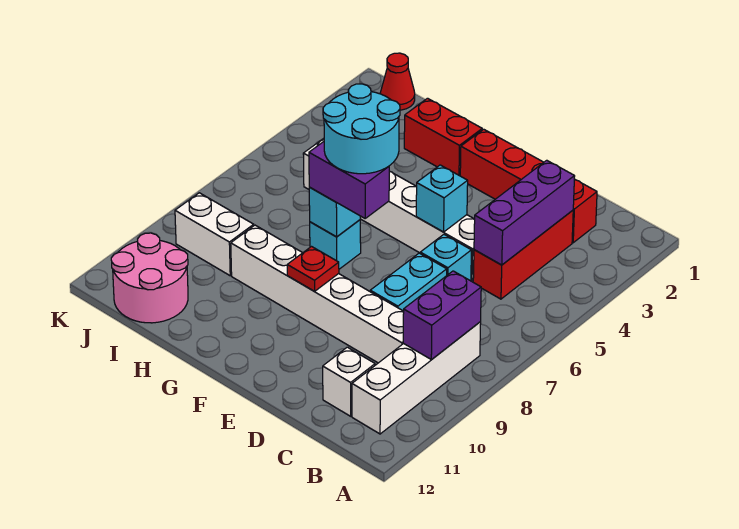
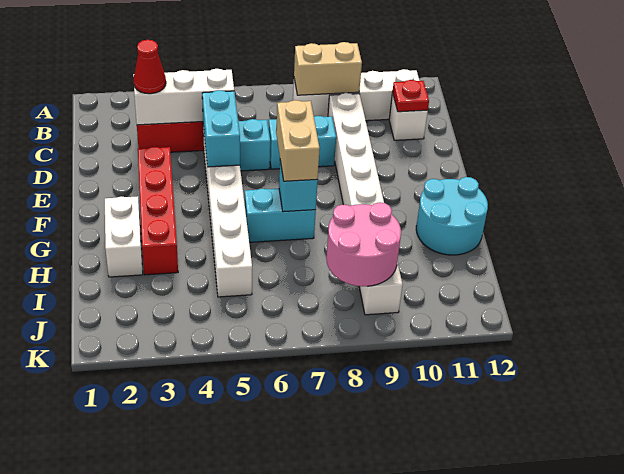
purple 1x2 brick [403,271,481,360] -> tan 1x2 brick [294,42,362,95]
red 1x4 brick [460,129,597,243] -> red 1x4 brick moved to [138,147,178,275]
purple 1x3 brick [474,160,575,265] -> white 1x3 brick [133,69,234,125]
cyan 1x1 brick [416,165,468,232] -> cyan 1x2 brick [202,90,240,167]
cyan 2x2 round brick [323,84,400,174] -> cyan 2x2 round brick moved to [416,177,488,255]
purple 1x2 brick [309,142,389,218] -> tan 1x2 brick [276,100,320,181]
red 1x1 plate [287,247,339,291] -> red 1x1 plate moved to [393,80,429,112]
red 1x2 brick [404,98,482,176] -> white 1x2 brick [105,196,143,277]
cyan 1x1 brick [310,220,361,269] -> cyan 1x2 brick [245,188,316,242]
pink 2x2 round brick [111,233,188,323] -> pink 2x2 round brick moved to [326,202,401,286]
red 1x1 cone [380,53,415,110] -> red 1x1 cone moved to [134,40,166,94]

